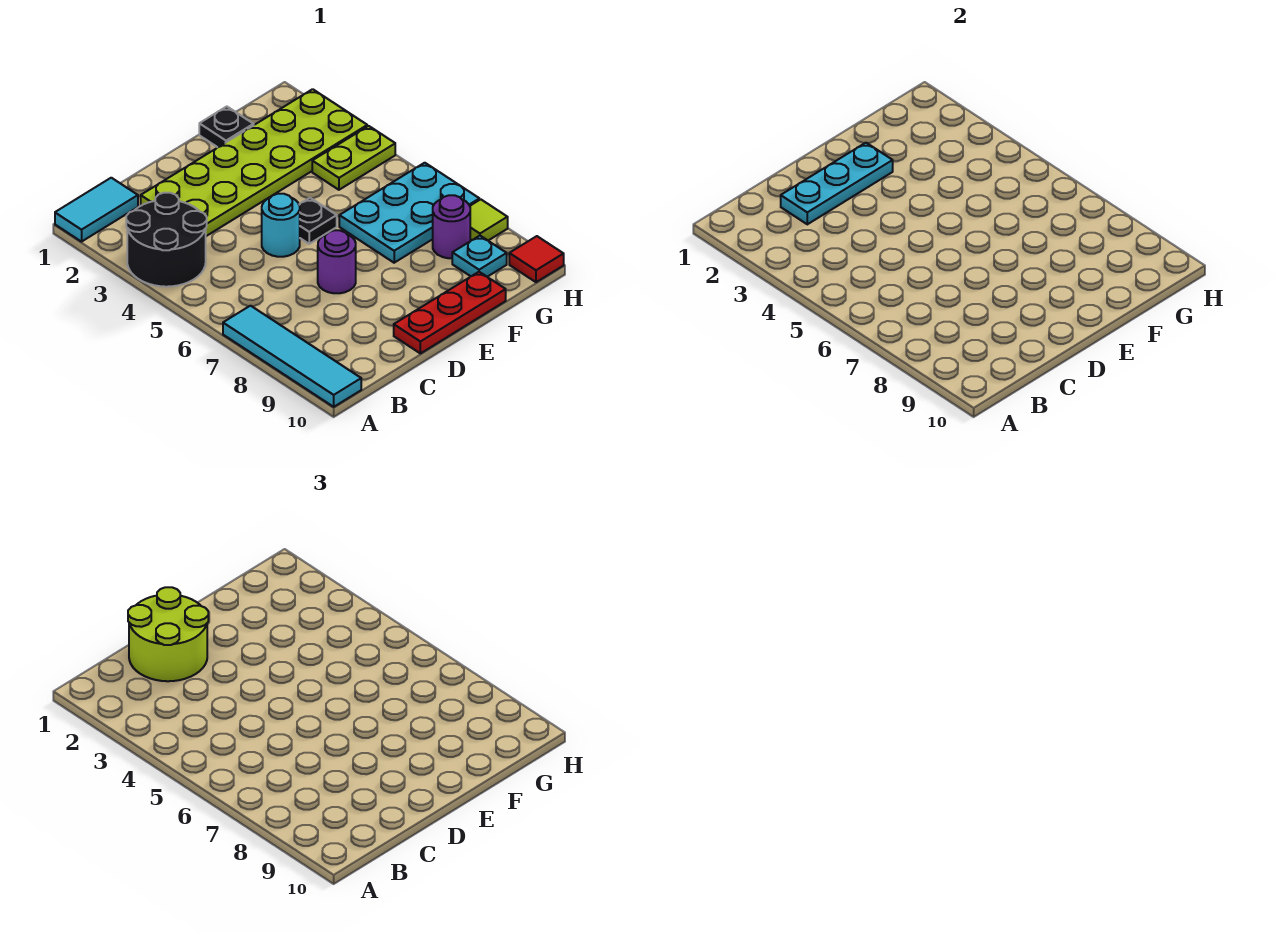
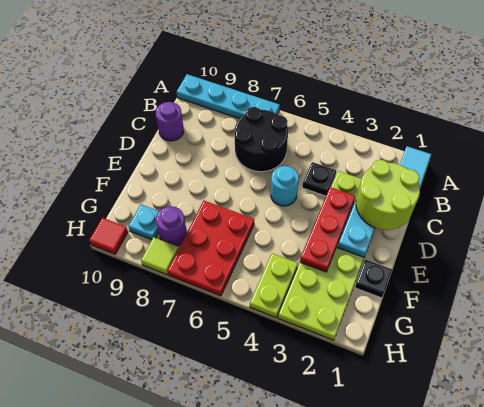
black 2x2 round brick [126,193,207,287] -> black 2x2 round brick moved to [234,107,288,172]
cyan 1x4 tile [223,306,361,407] -> cyan 1x4 plate [177,74,280,119]
purple 1x1 round brick [318,230,356,293] -> purple 1x1 round brick moved to [156,102,184,141]
red 1x3 plate [394,272,506,353] -> red 1x3 plate moved to [300,187,355,272]
black 1x1 plate [299,198,337,244] -> black 1x1 plate moved to [302,162,336,196]
cyan 2x3 plate [339,163,479,263] -> red 2x3 plate [168,201,254,296]

